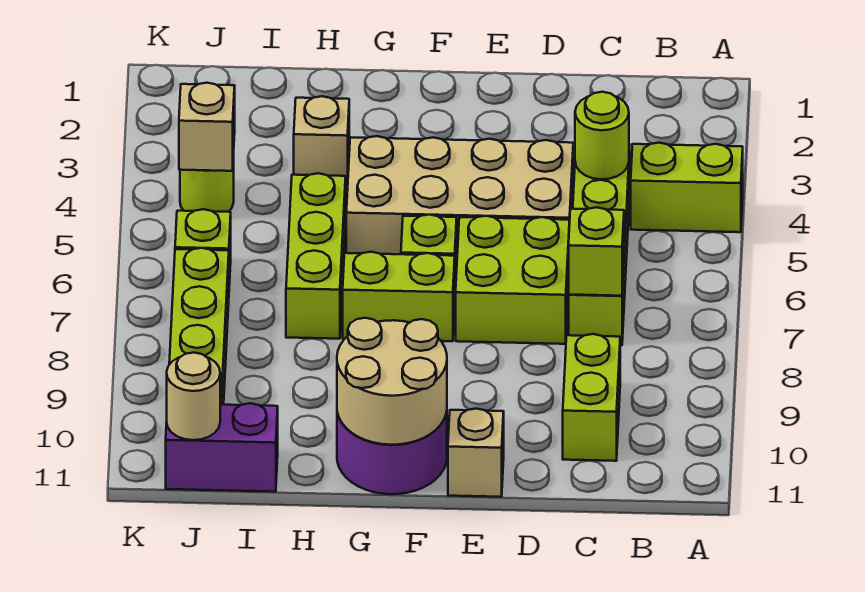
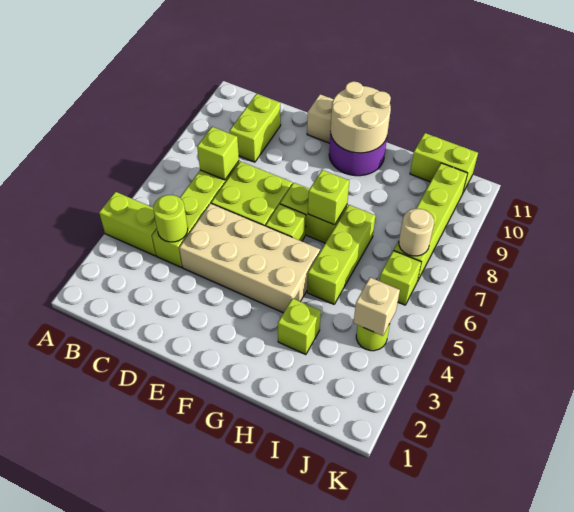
none -> lime 1x1 brick [308,170,349,225]
tan 1x1 brick [294,96,349,185] -> lime 1x1 brick [278,298,321,355]
purple 1x2 brick [166,403,278,492] -> lime 1x2 brick [410,133,478,192]
tan 1x1 round brick [167,353,220,440] -> tan 1x1 round brick moved to [399,209,434,256]

